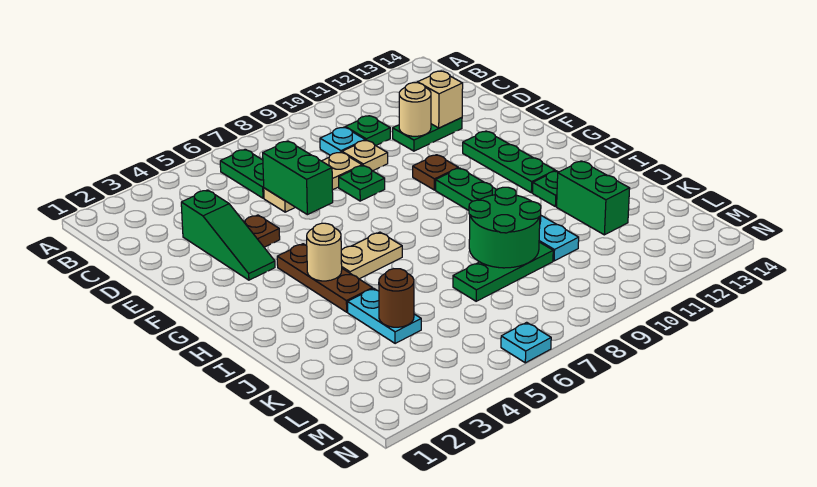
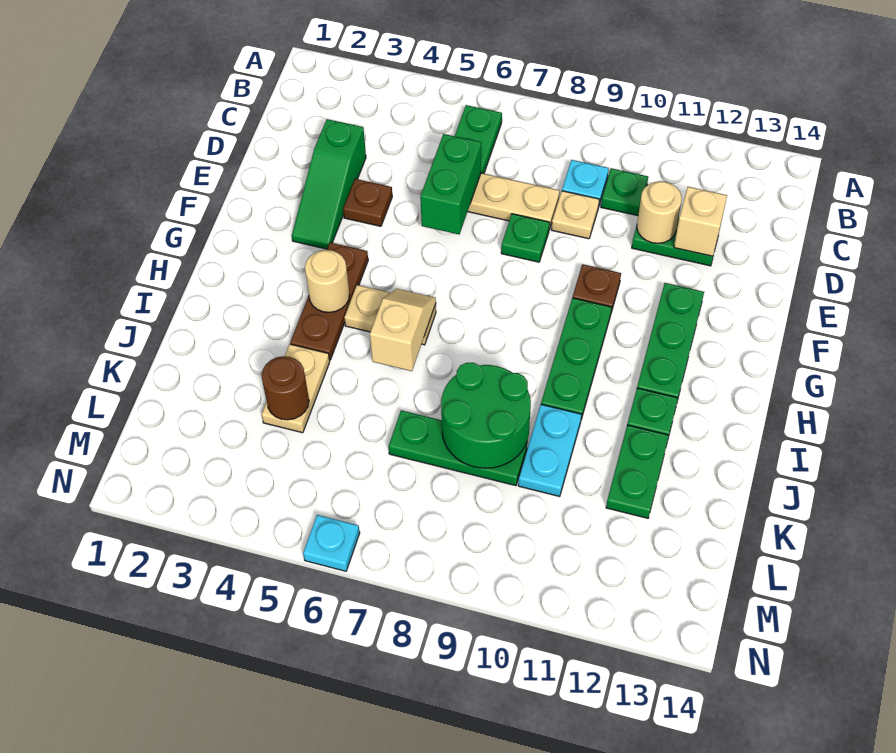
none -> tan 1x2 slope [370,289,436,371]
cyan 1x2 plate [348,288,421,344] -> tan 1x2 plate [262,344,330,433]
green 1x2 brick [557,161,630,235] -> green 1x2 plate [606,425,669,518]

